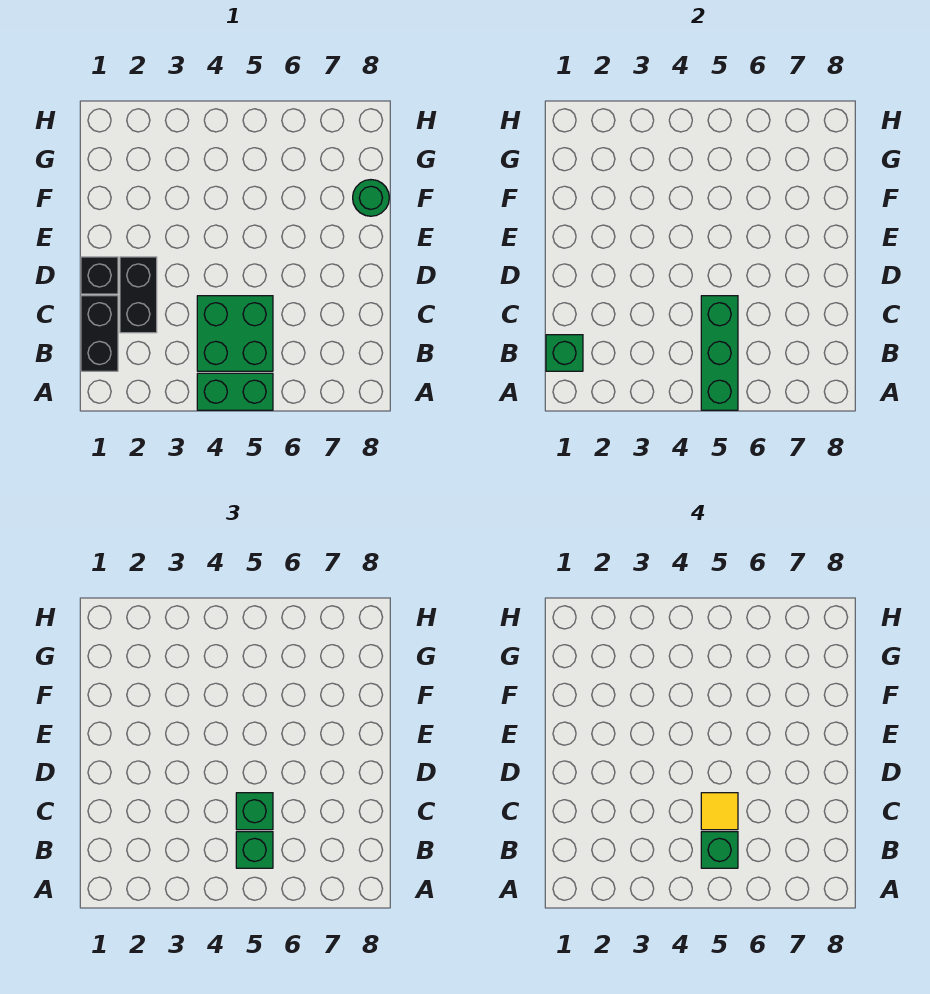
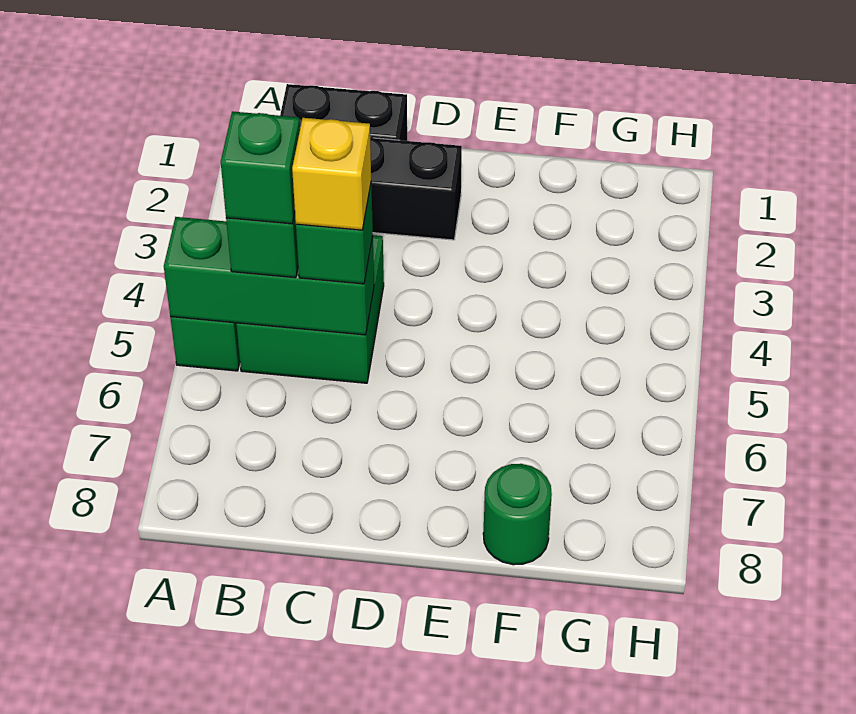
green 1x1 brick [546,335,583,371] -> none
yellow 1x1 tile [701,793,738,830] -> yellow 1x1 brick [292,118,371,230]
black 1x1 brick [81,257,118,294] -> none

